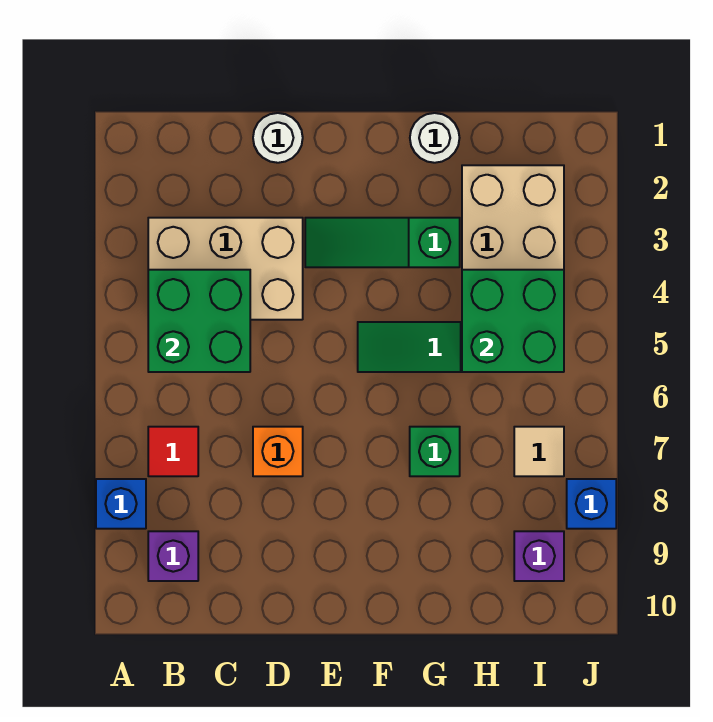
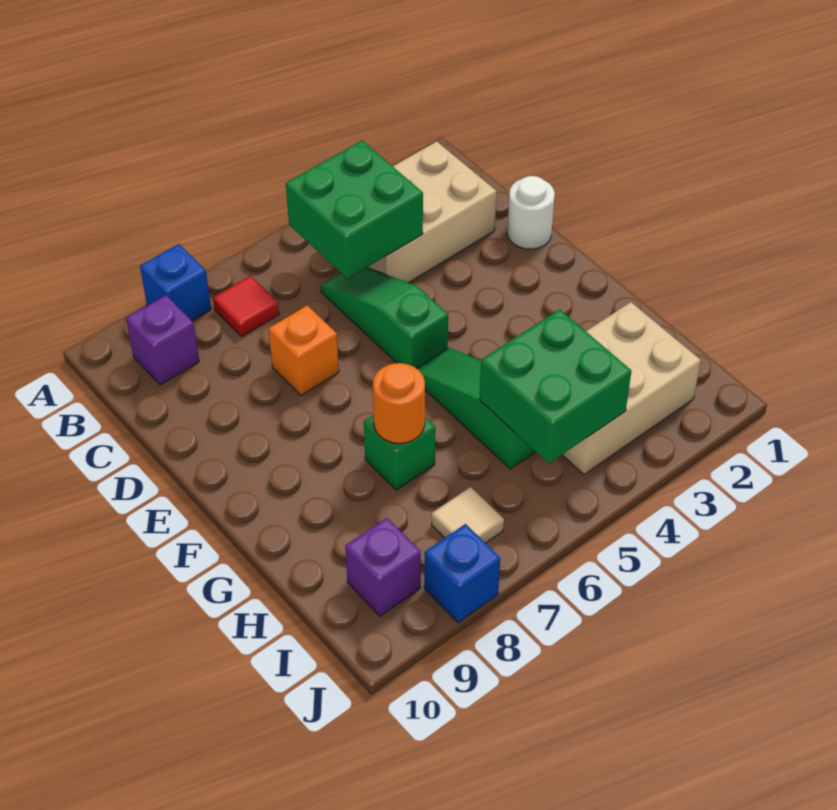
tan 2x3 brick [148,218,303,320] -> tan 2x3 brick turned to [367,141,497,283]
green 1x3 slope [305,218,460,267] -> green 1x3 slope moved to [321,267,448,368]
white 1x1 round brick [410,113,459,163] -> none
none -> orange 1x1 round brick [373,363,425,444]

